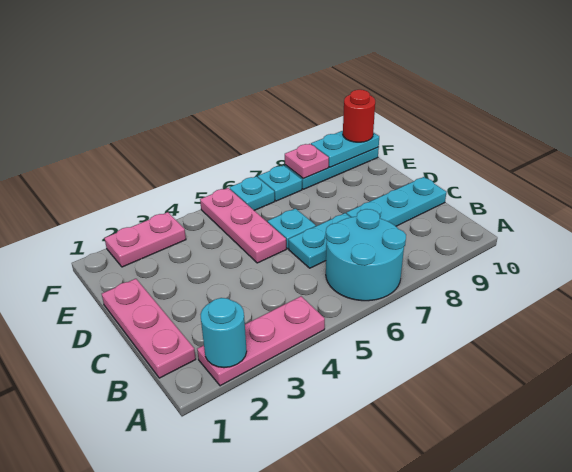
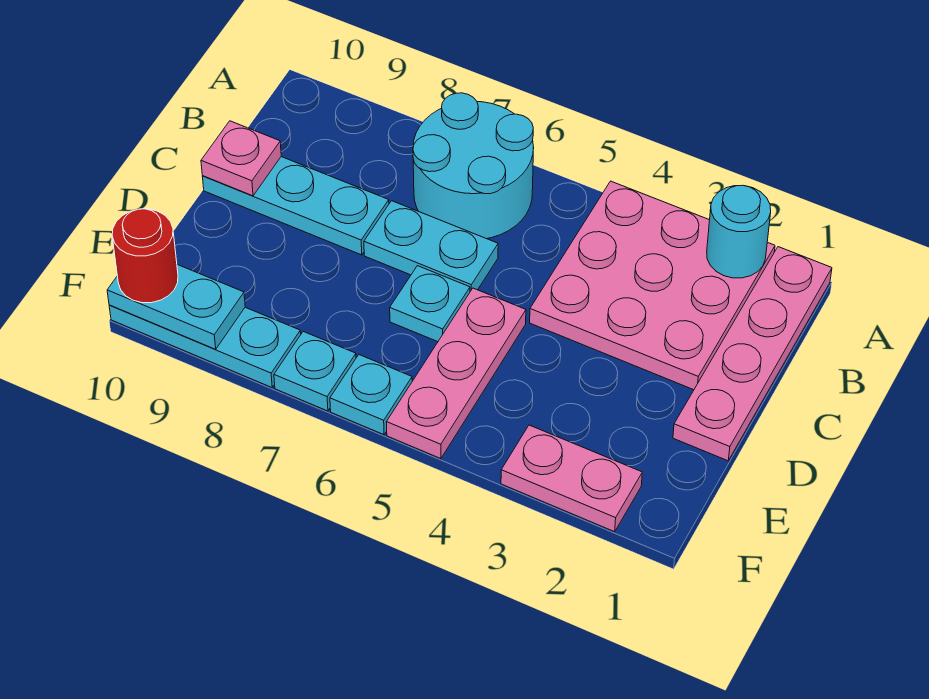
pink 1x3 plate [197,296,325,386] -> pink 3x3 plate [530,181,775,390]
pink 1x3 plate [102,279,196,378] -> pink 1x4 plate [673,247,832,461]
pink 1x1 plate [285,144,329,179] -> pink 1x1 plate moved to [201,121,281,196]

